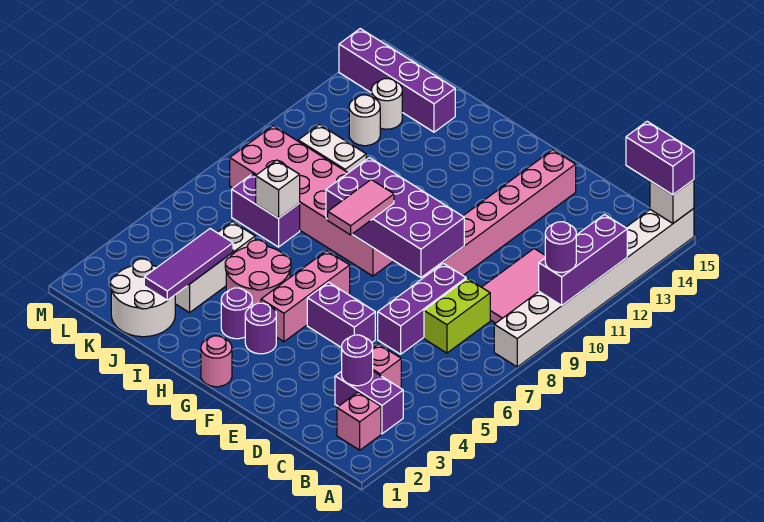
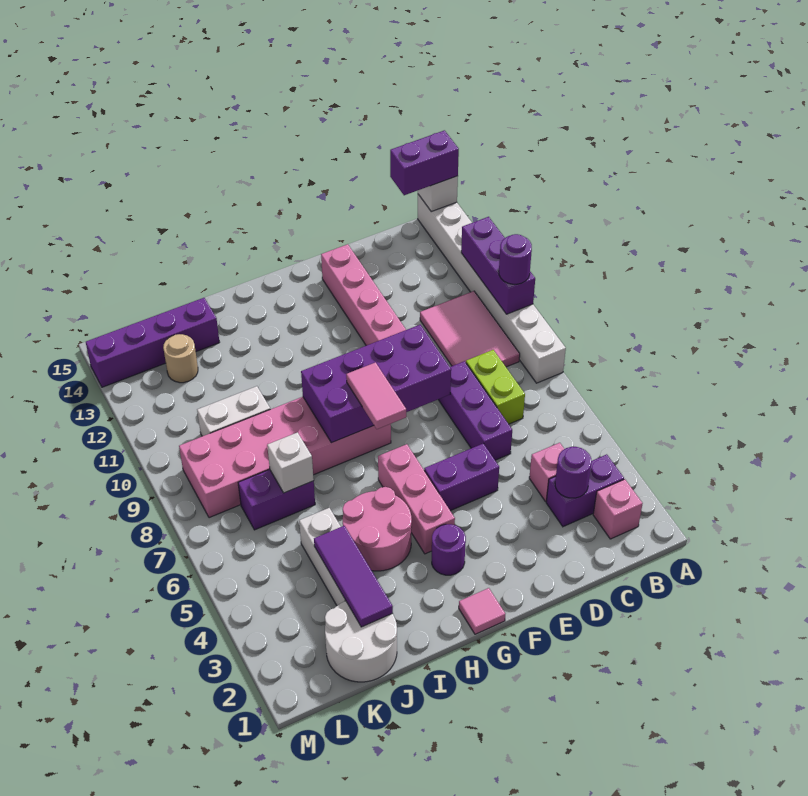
pink 1x1 round brick [201,336,232,387] -> pink 1x1 tile [459,588,505,634]
purple 1x1 round brick [221,288,252,339] -> none
white 1x1 round brick [349,95,380,146] -> none
white 1x1 round brick [371,79,402,129] -> tan 1x1 round brick [163,334,198,383]

